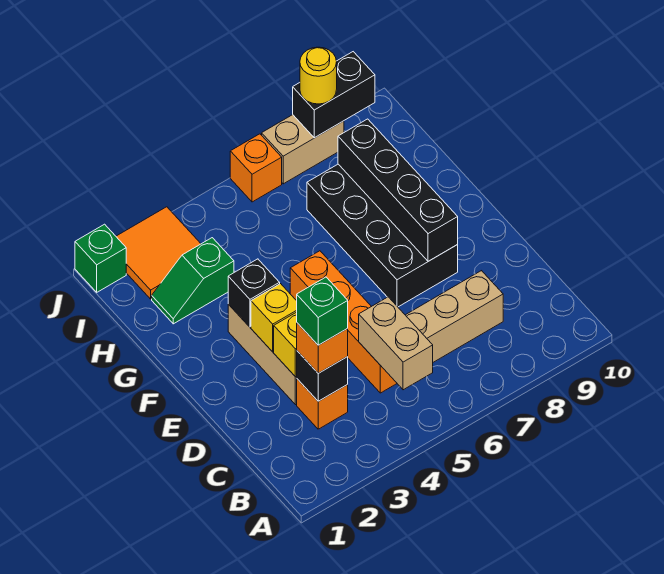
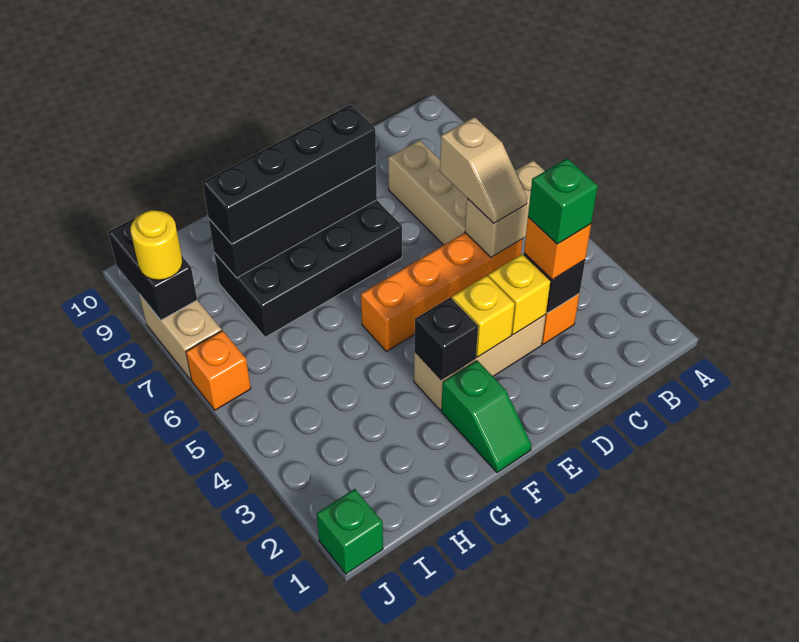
none -> tan 1x2 slope [440,117,527,223]
none -> black 1x4 brick [203,105,376,244]
green 1x2 slope [152,238,234,324] -> green 1x2 slope moved to [441,360,532,473]
orange 2x2 tile [116,207,201,299] -> none

